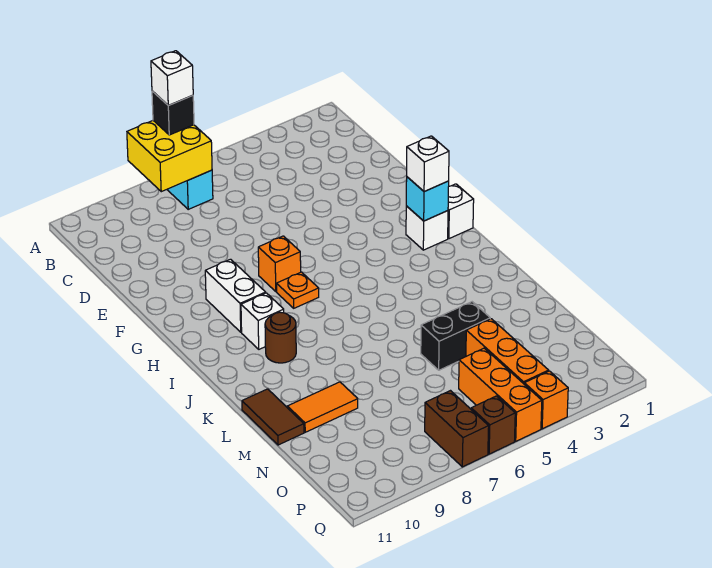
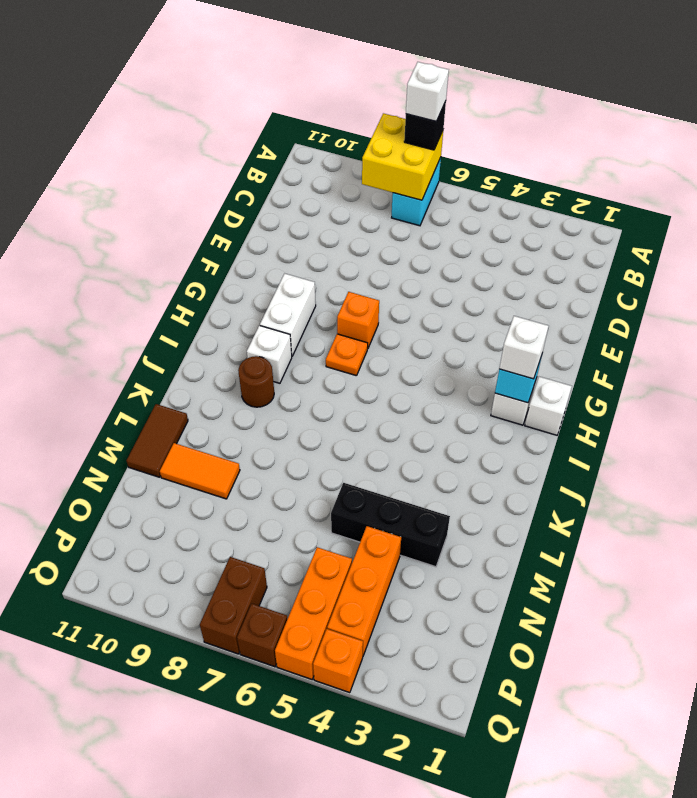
black 1x2 brick [421,302,490,370] -> black 1x3 brick [331,483,450,567]

